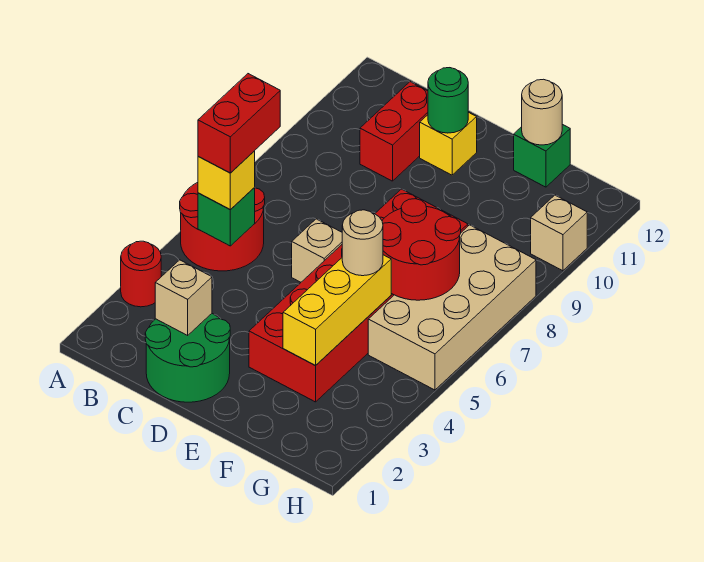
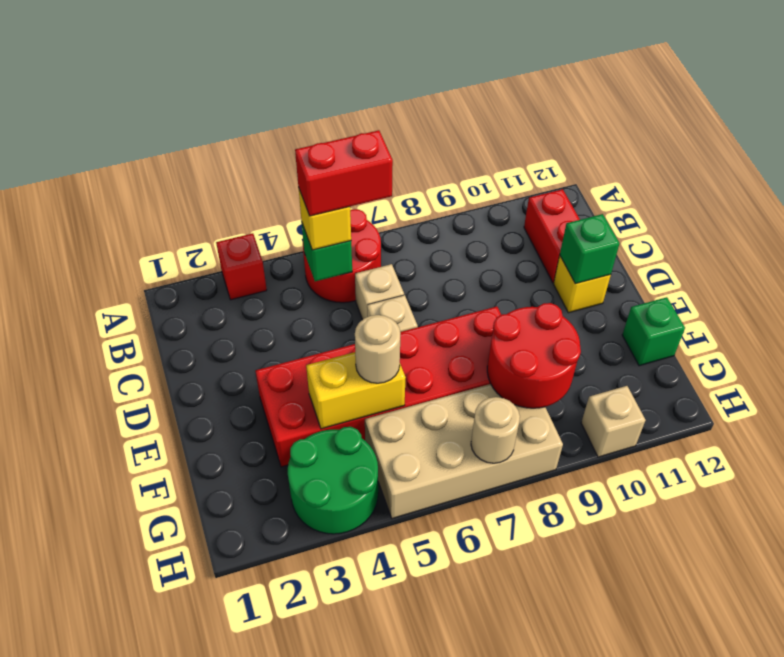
red 1x1 round brick [121,241,161,307] -> red 1x1 brick [216,233,267,300]
green 2x2 round brick [145,314,230,402] -> green 2x2 round brick moved to [288,427,378,534]
tan 1x1 brick [155,260,212,335] -> tan 1x1 brick moved to [355,264,404,320]
red 1x2 brick [360,82,428,181] -> red 1x2 brick turned to [524,189,580,283]
green 1x1 round brick [428,68,468,133] -> green 1x1 brick [560,214,619,284]
yellow 1x3 brick [283,255,391,366] -> yellow 1x2 brick [306,352,406,429]
red 2x2 round brick [382,199,461,300] -> red 2x2 round brick moved to [487,303,581,408]
tan 1x1 round brick [522,79,562,145] -> tan 1x1 round brick moved to [471,397,520,463]

